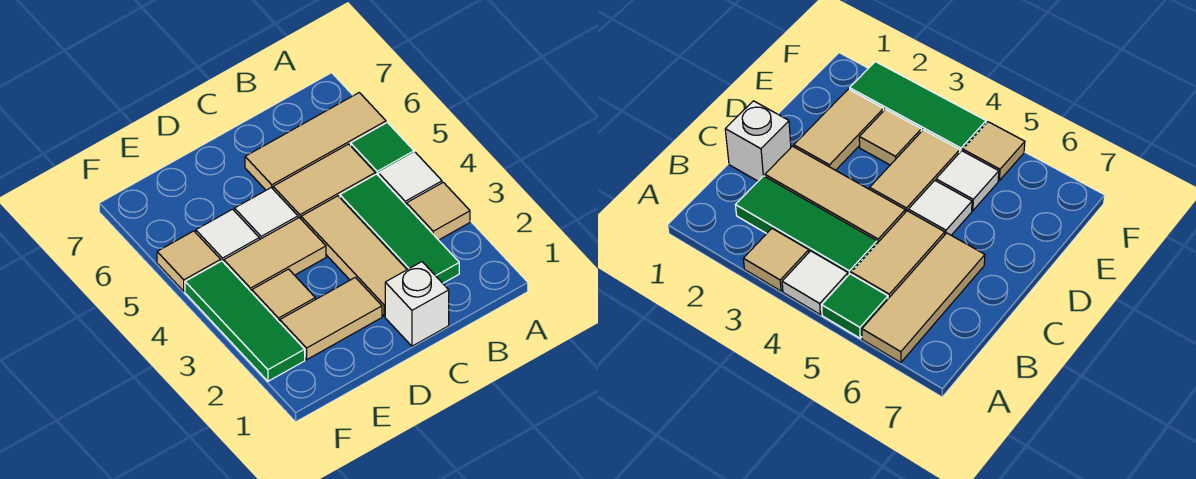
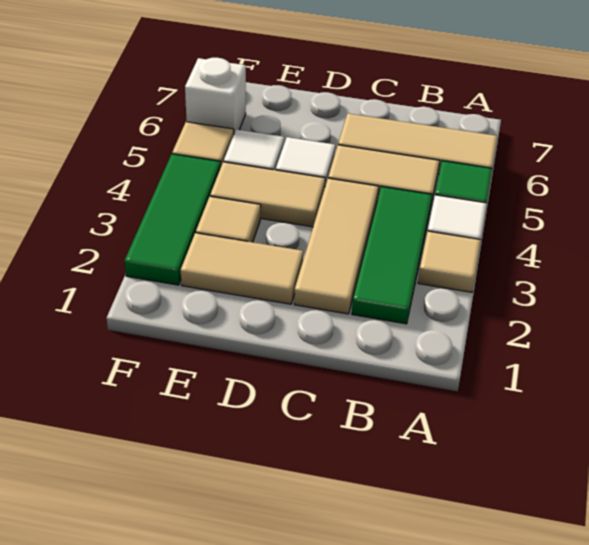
white 1x1 brick [385,262,449,346] -> white 1x1 brick moved to [185,58,246,133]

